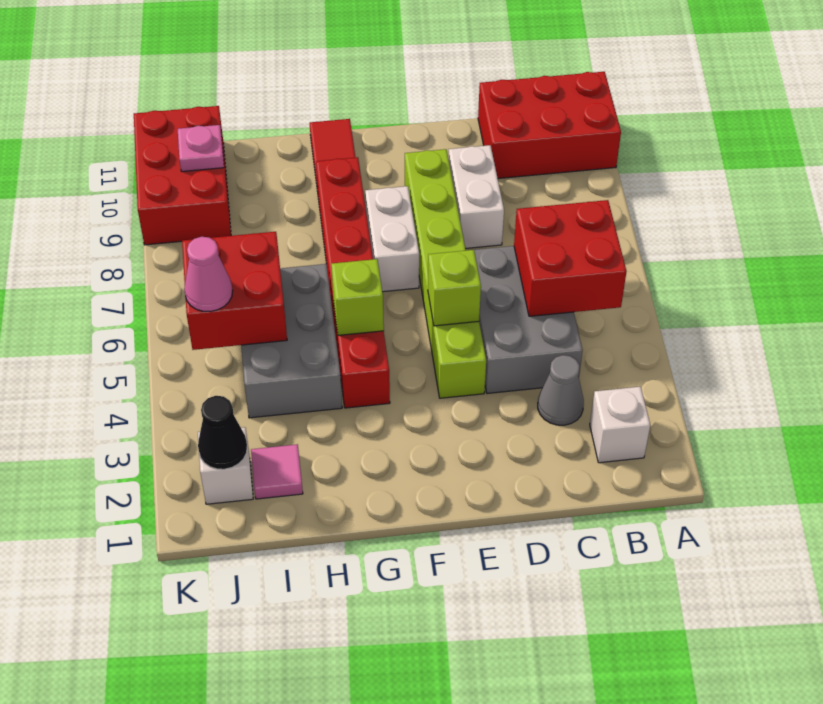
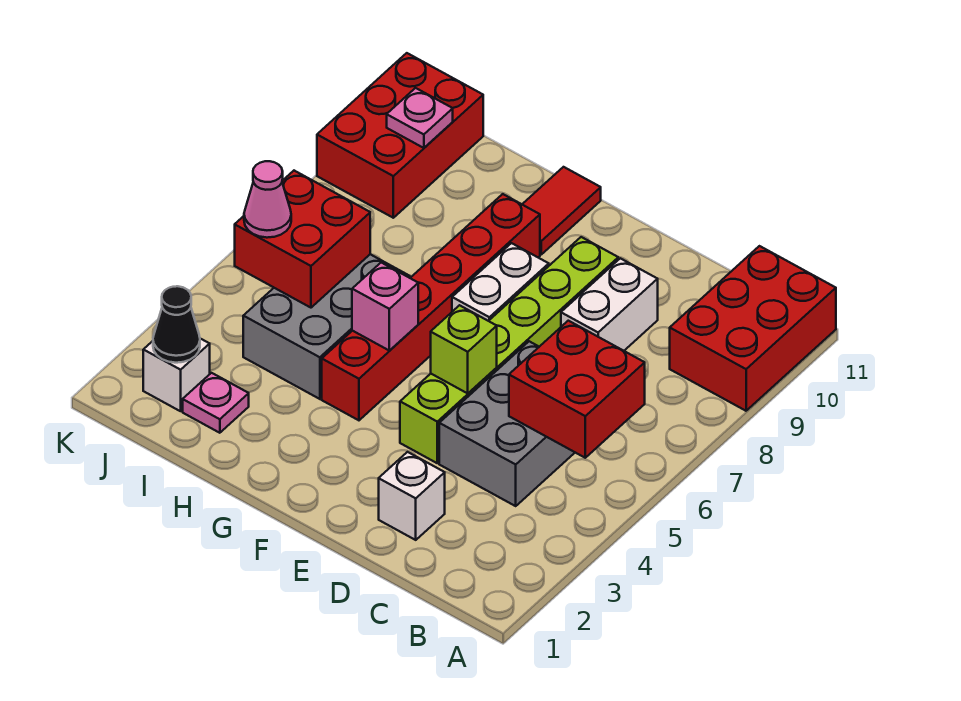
red 2x3 brick [478,72,621,178] -> red 2x3 brick turned to [670,246,836,411]
white 1x1 brick [590,387,650,463] -> white 1x1 brick moved to [379,452,445,540]
grey 1x1 cone [538,355,584,425] -> none
lime 1x1 brick [331,259,384,335] -> pink 1x1 brick [352,263,418,350]
pink 1x1 tile [251,444,303,499] -> pink 1x1 plate [183,373,249,433]

